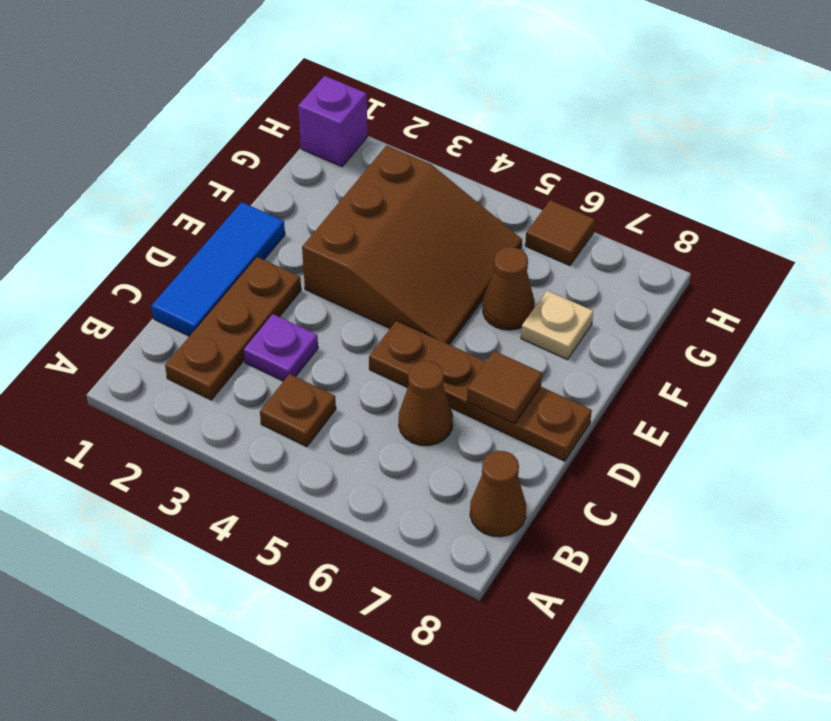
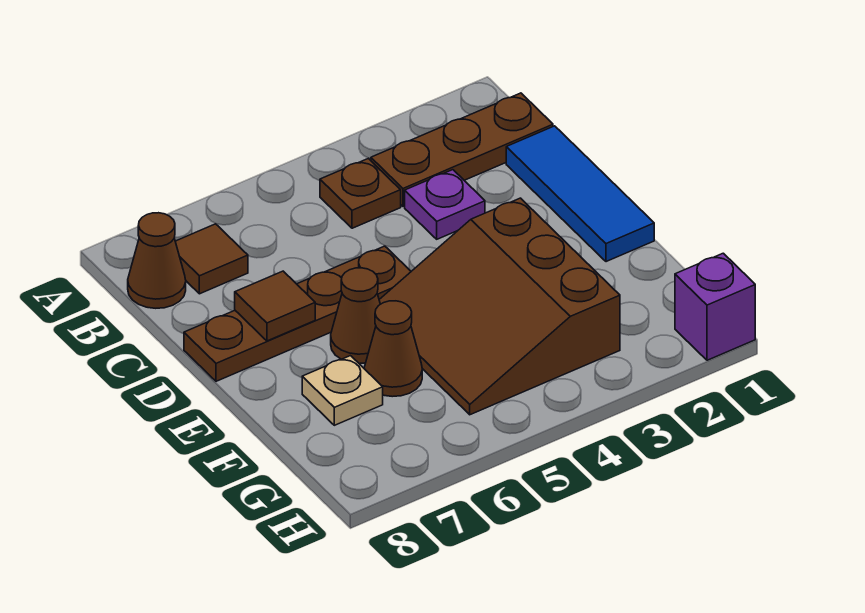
brown 1x3 plate [165,257,301,400] -> brown 1x3 plate turned to [371,93,553,206]
brown 1x1 cone [399,361,453,446] -> brown 1x1 cone moved to [331,268,380,364]
brown 1x1 tile [525,200,595,265] -> brown 1x1 tile moved to [175,224,248,294]

